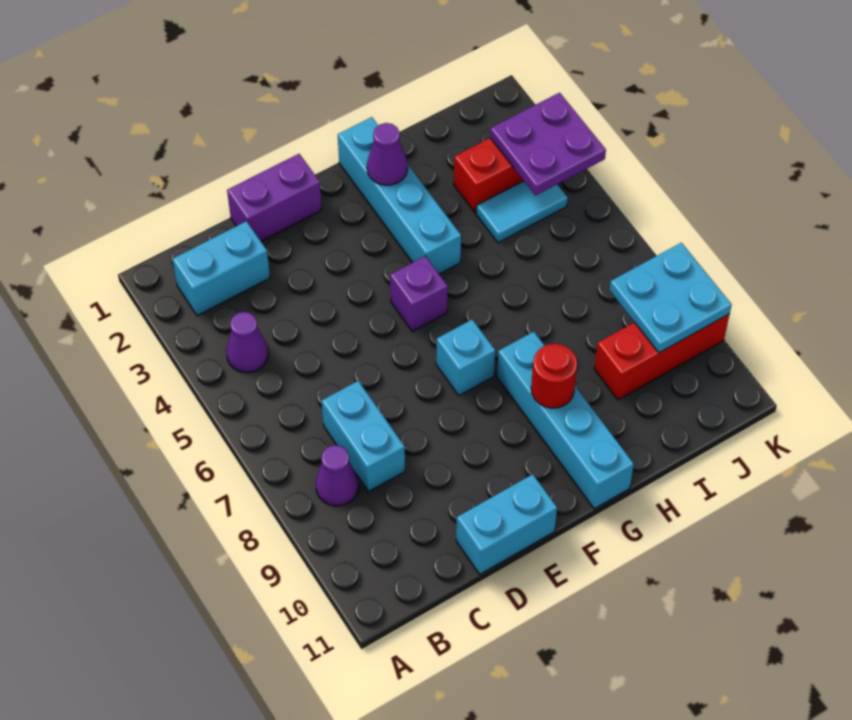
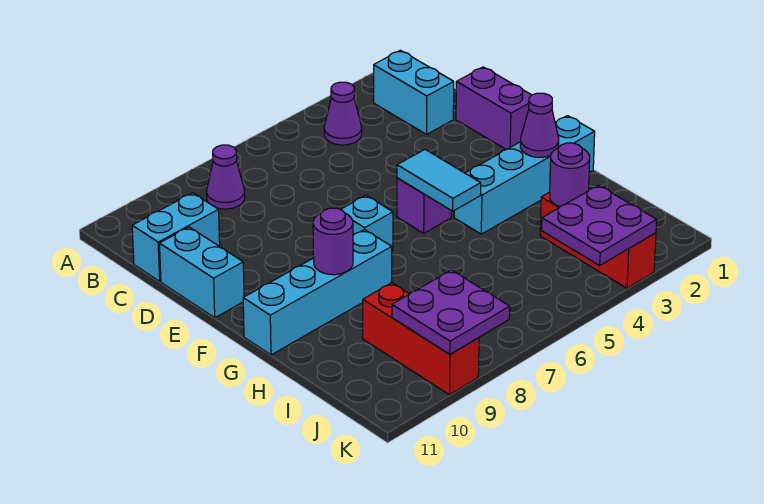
cyan 1x2 brick [322,381,405,491] -> cyan 1x2 brick moved to [132,193,220,281]
red 1x1 round brick [531,344,577,408] -> purple 1x1 round brick [313,208,353,275]
none -> purple 1x1 round brick [550,143,590,207]
cyan 1x2 tile [476,181,568,243] -> cyan 1x2 tile moved to [397,150,481,211]
cyan 2x2 plate [609,243,732,353] -> purple 2x2 plate [392,270,510,354]

